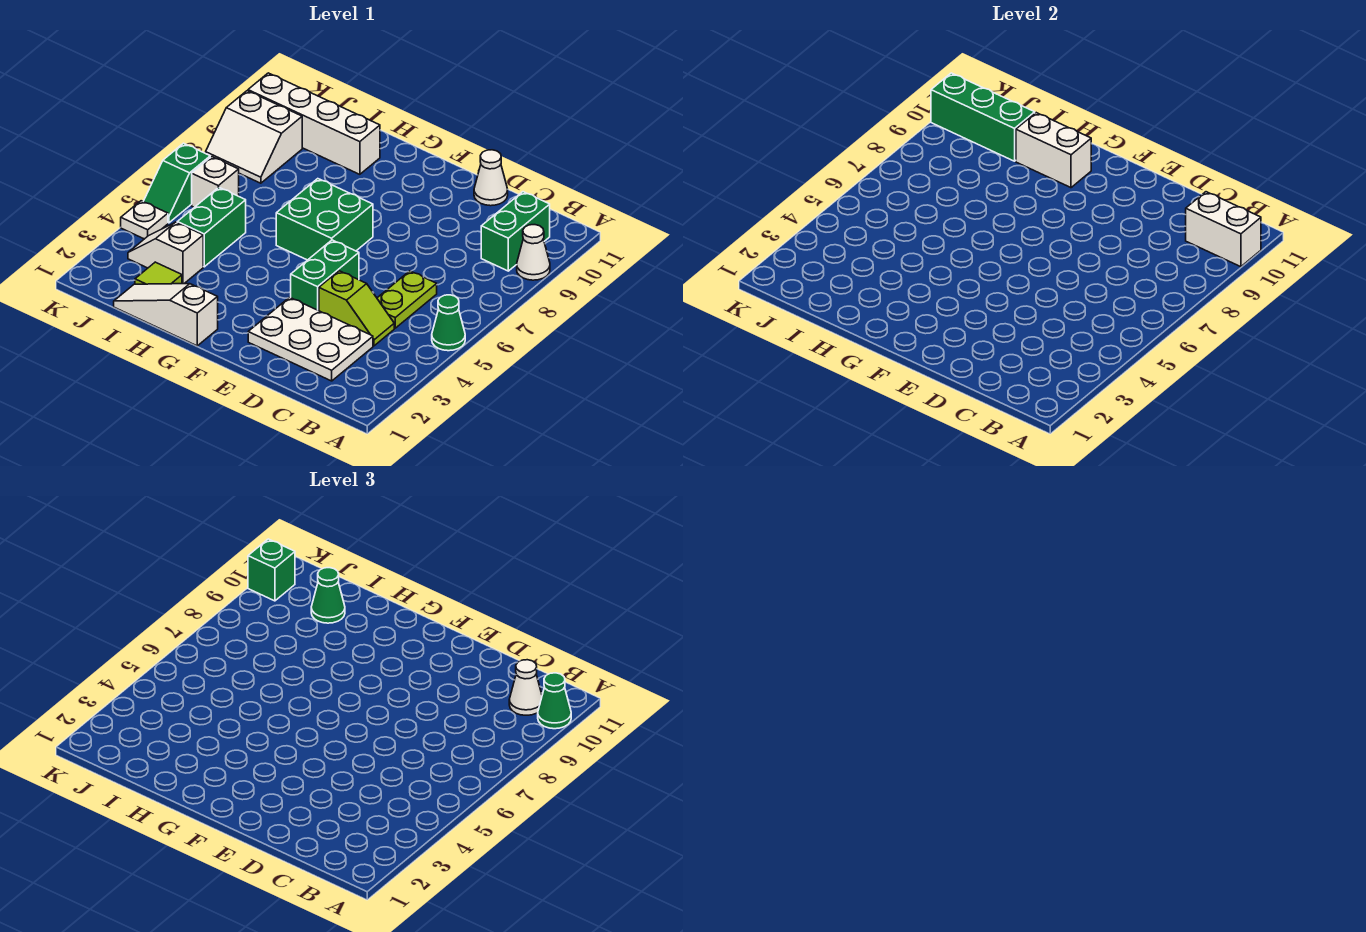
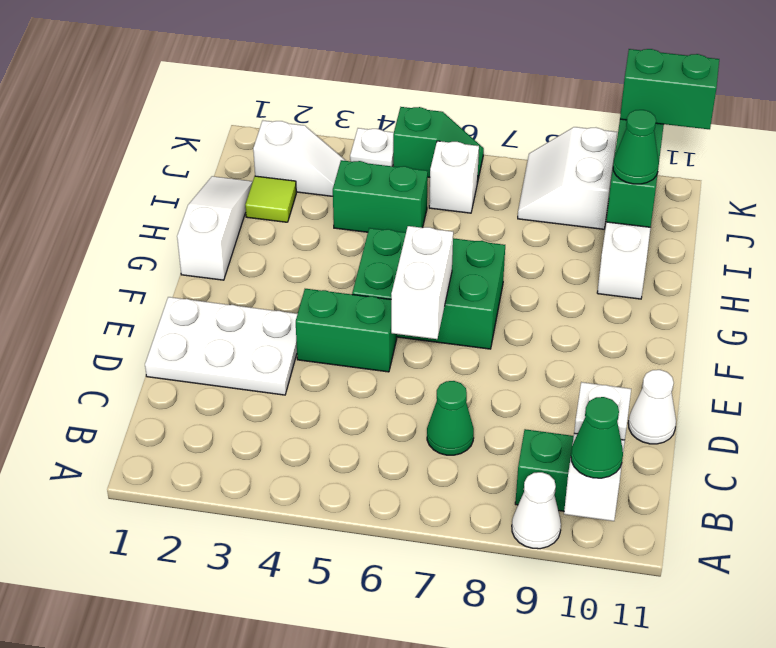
green 1x1 cone [432,295,465,351] -> green 1x1 cone moved to [427,381,474,455]
white 1x1 cone [509,660,542,715] -> white 1x1 plate [574,382,631,440]
white 2x3 plate [248,297,373,381] -> white 2x3 plate turned to [145,297,297,395]
lime 1x2 slope [319,271,394,346] -> none
lime 1x2 plate [377,271,437,328] -> none
green 2x2 brick [276,179,373,260] -> green 2x3 brick [352,228,505,349]
white 1x2 brick [1016,113,1091,188] -> white 1x2 brick moved to [391,226,453,339]
white 1x2 slope [128,222,203,284] -> white 1x2 slope turned to [253,121,346,196]
green 1x2 slope [143,143,210,223] -> green 1x2 slope turned to [393,107,484,183]
green 1x1 brick [248,539,295,601] -> green 1x2 brick [620,49,719,129]

